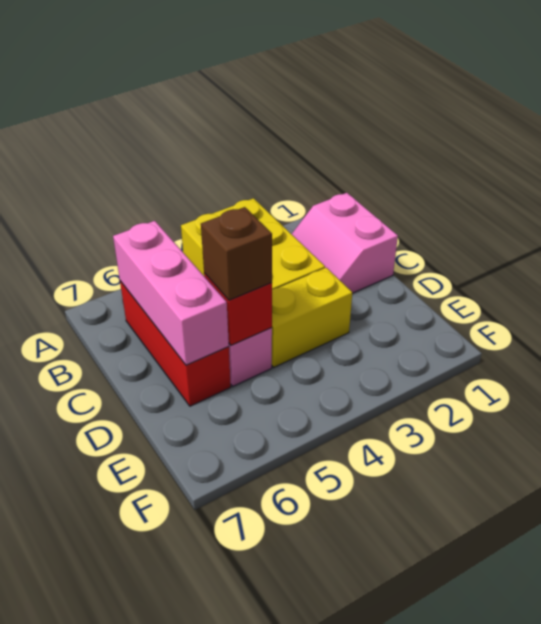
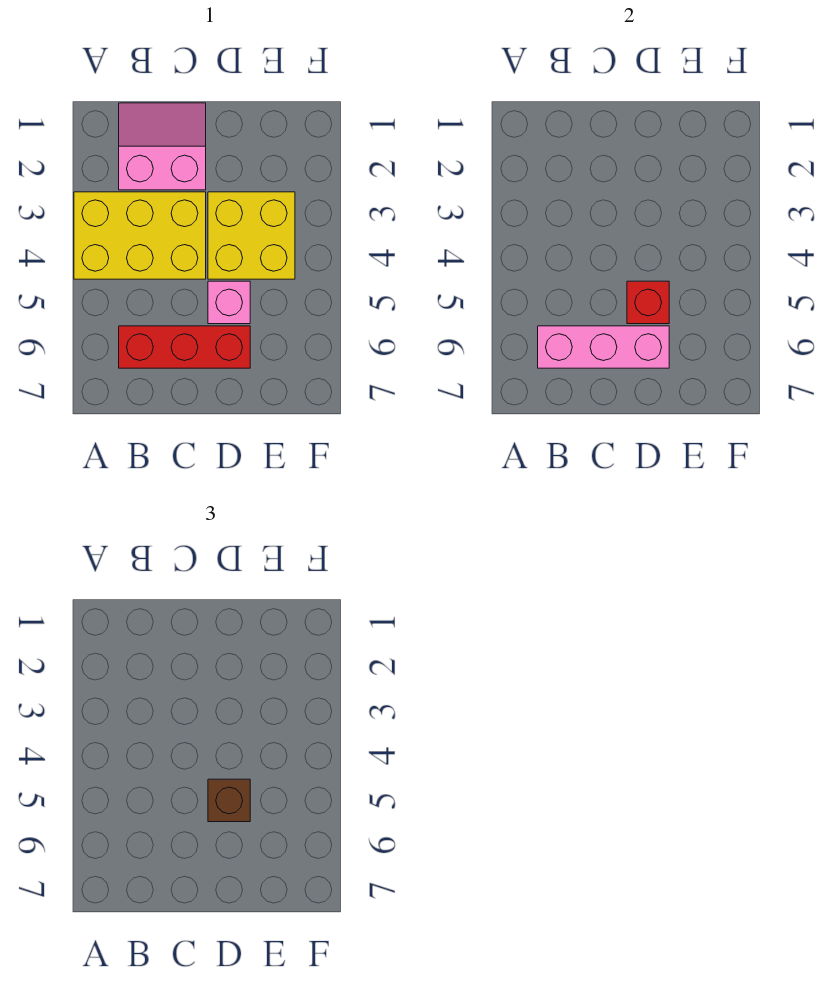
pink 2x2 slope [292,193,398,293] -> pink 2x2 slope turned to [119,103,206,190]
yellow 1x2 brick [272,268,352,367] -> yellow 2x2 brick [208,192,295,279]

